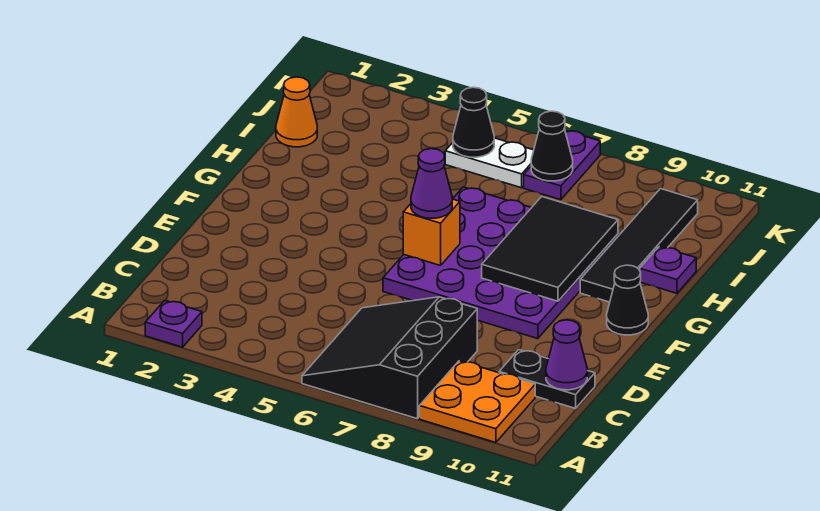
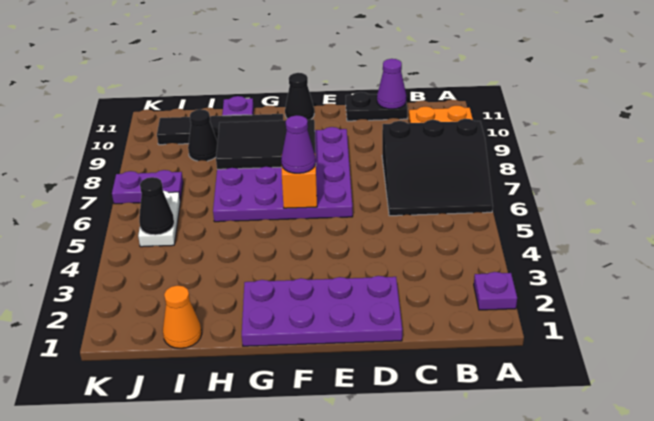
black 1x2 plate [499,350,595,408] -> black 1x2 plate turned to [346,92,408,121]
none -> purple 2x4 plate [242,276,402,346]
black 1x1 cone [531,111,573,181] -> black 1x1 cone moved to [188,109,217,161]

